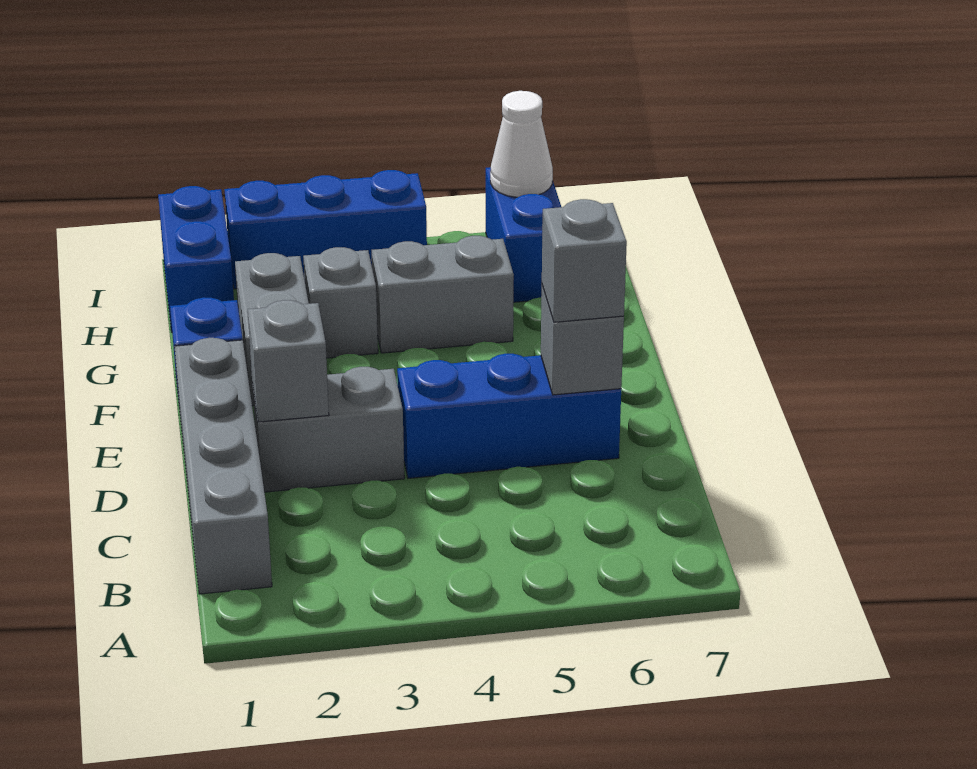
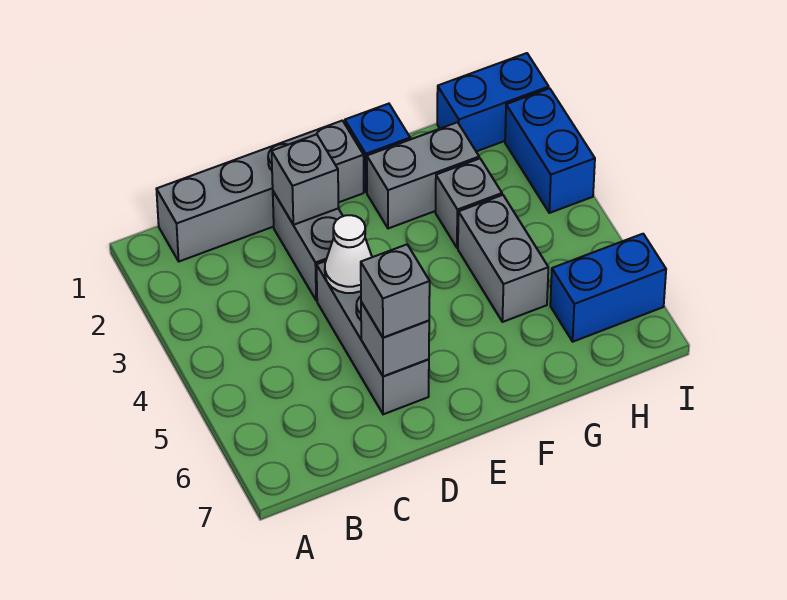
blue 1x3 brick [397,354,621,478] -> grey 1x3 brick [317,261,429,414]
blue 1x3 brick [225,170,427,289] -> blue 1x2 brick [505,88,595,213]
white 1x1 cone [490,91,553,197] -> white 1x1 cone moved to [325,215,372,293]

